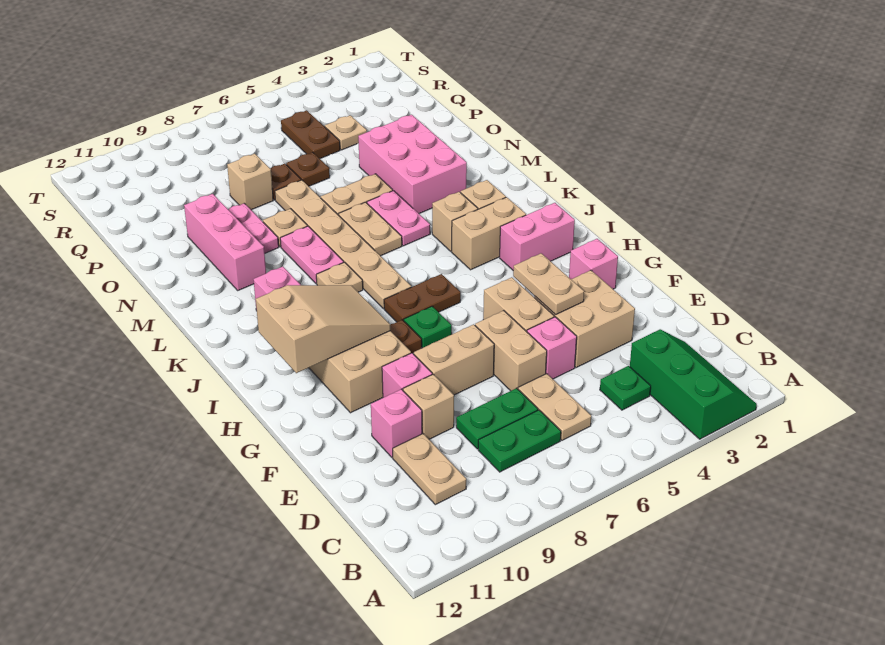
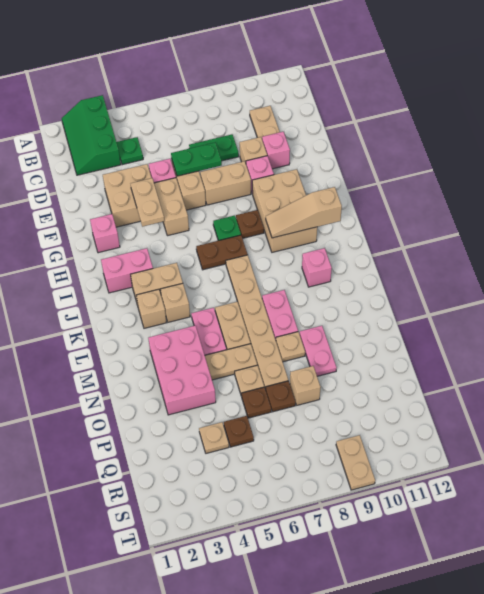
tan 1x2 plate [518,374,591,440] -> tan 1x2 plate moved to [336,435,375,490]
green 1x2 plate [478,410,561,472] -> green 1x2 plate moved to [171,143,222,176]
tan 2x3 slope [256,285,390,373] -> tan 1x3 slope [266,187,342,238]
tan 1x1 plate [316,262,363,292] -> tan 1x1 plate moved to [235,365,264,394]
pink 1x3 brick [184,194,266,290] -> none
brown 1x2 plate [281,110,340,159] -> brown 1x1 plate [224,416,254,447]

